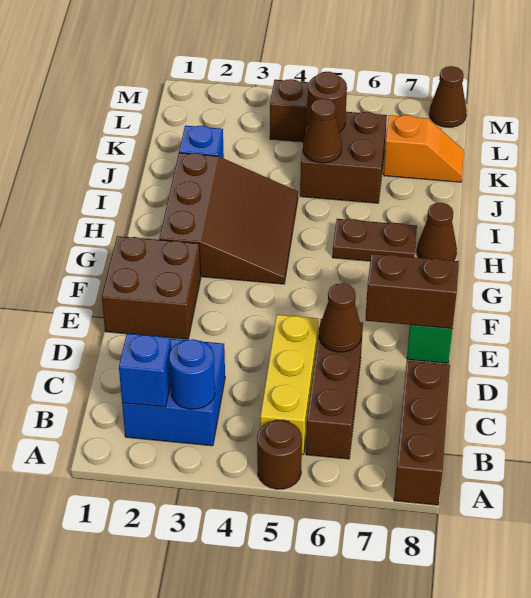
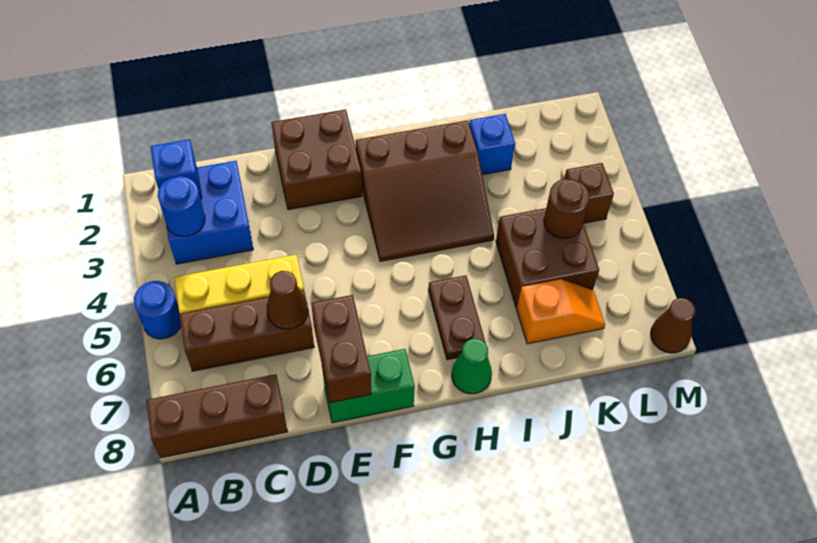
brown 1x1 round brick [257,420,302,489] -> blue 1x1 round brick [134,281,181,339]
brown 1x1 cone [417,203,457,261] -> green 1x1 cone [452,339,492,394]
brown 1x1 cone [303,98,342,163] -> none
orange 1x2 slope [384,115,464,182] -> orange 1x2 slope turned to [517,279,605,344]

